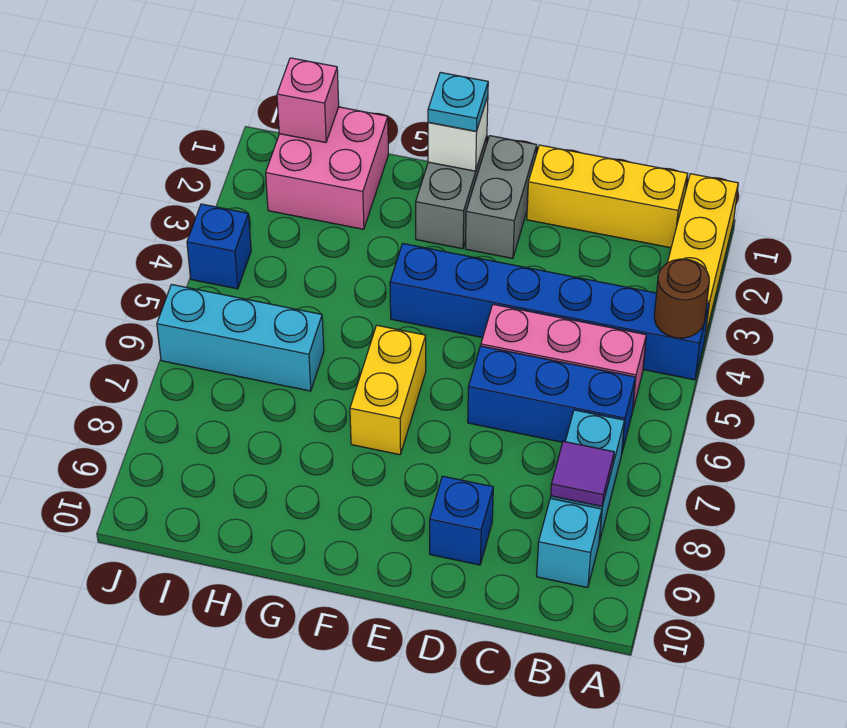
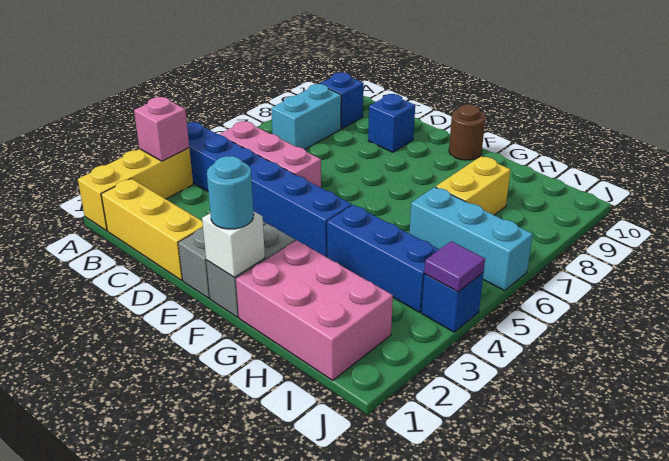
brown 1x1 round brick [654,259,709,338] -> brown 1x1 round brick moved to [449,104,485,160]
blue 1x3 brick [468,346,636,452] -> blue 1x3 brick moved to [327,205,440,312]
purple 1x1 tile [551,441,614,506] -> purple 1x1 tile moved to [424,241,485,292]
cyan 1x1 brick [537,498,602,588] -> blue 1x1 brick [319,72,364,129]
cyan 1x1 plate [428,72,488,132] -> cyan 1x1 round brick [207,156,254,229]
yellow 1x2 brick [350,325,426,455] -> yellow 1x2 brick moved to [436,156,510,215]
pink 2x2 brick [266,107,388,229] -> pink 2x3 brick [236,241,393,380]
pink 1x1 brick [277,58,339,143] -> pink 1x1 brick moved to [134,97,189,161]

